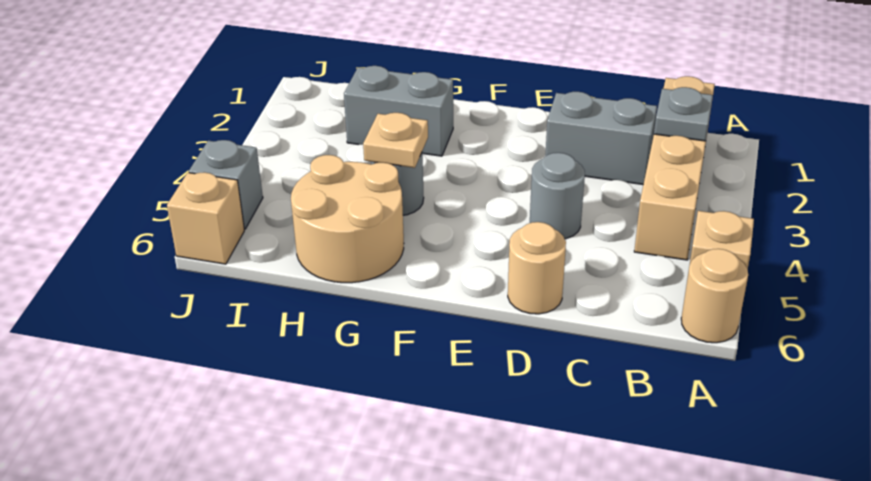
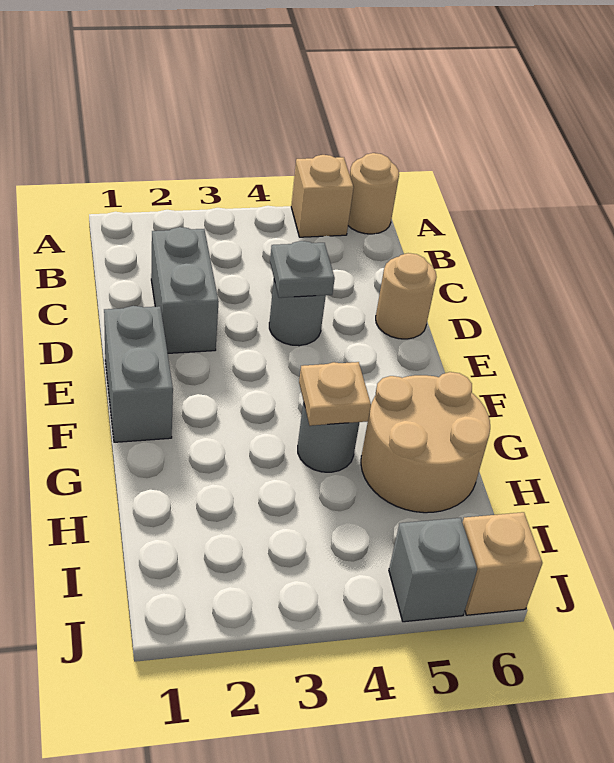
tan 1x4 brick [634,76,715,260] -> none
grey 1x1 plate [654,87,713,141] -> grey 1x1 plate moved to [270,241,335,298]
grey 1x2 brick [344,66,453,156] -> grey 1x2 brick moved to [104,306,173,442]

